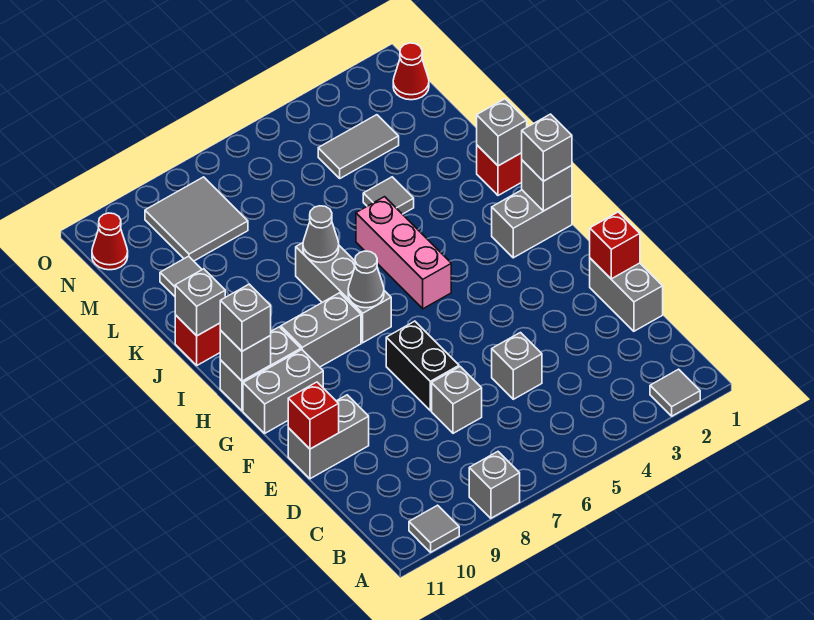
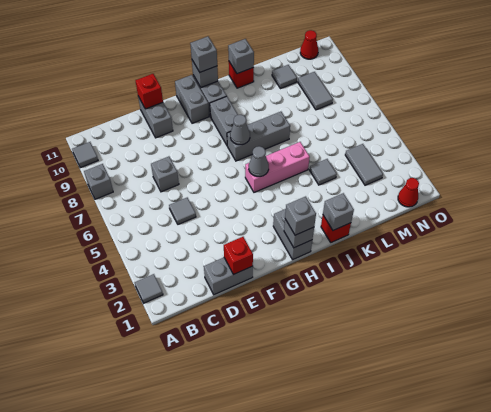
grey 1x1 brick [492,333,542,399] -> grey 1x1 tile [169,198,196,224]
black 1x2 brick [386,321,459,411] -> none
grey 1x1 cone [303,206,339,262] -> grey 1x1 cone moved to [249,146,269,177]
grey 2x2 tile [145,177,248,261] -> grey 1x2 tile [298,72,333,110]

